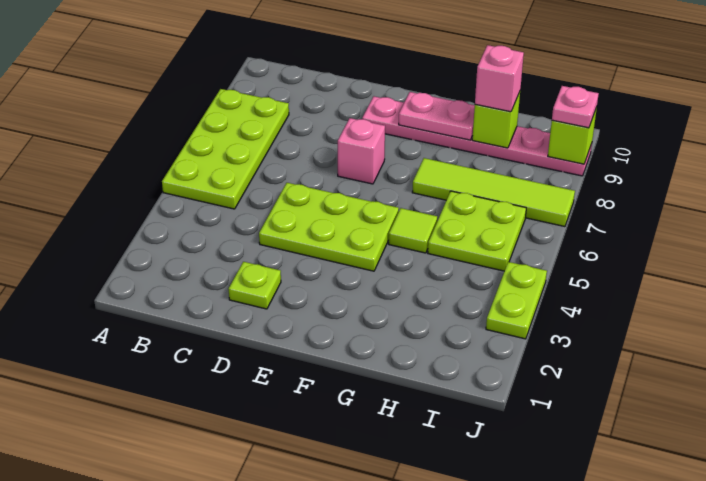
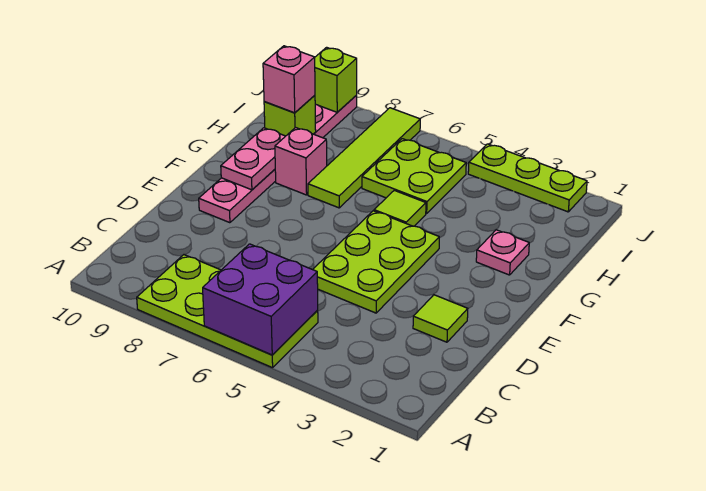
none -> purple 2x2 brick [203,244,318,355]
lime 1x1 plate [229,262,281,309] -> lime 1x1 tile [413,295,468,342]
pink 1x1 brick [338,118,385,184] -> pink 1x1 brick moved to [275,128,327,195]
lime 1x2 plate [486,262,547,339] -> lime 1x3 plate [468,144,587,212]
pink 1x1 plate [552,86,599,128] -> pink 1x1 plate moved to [476,230,529,275]

